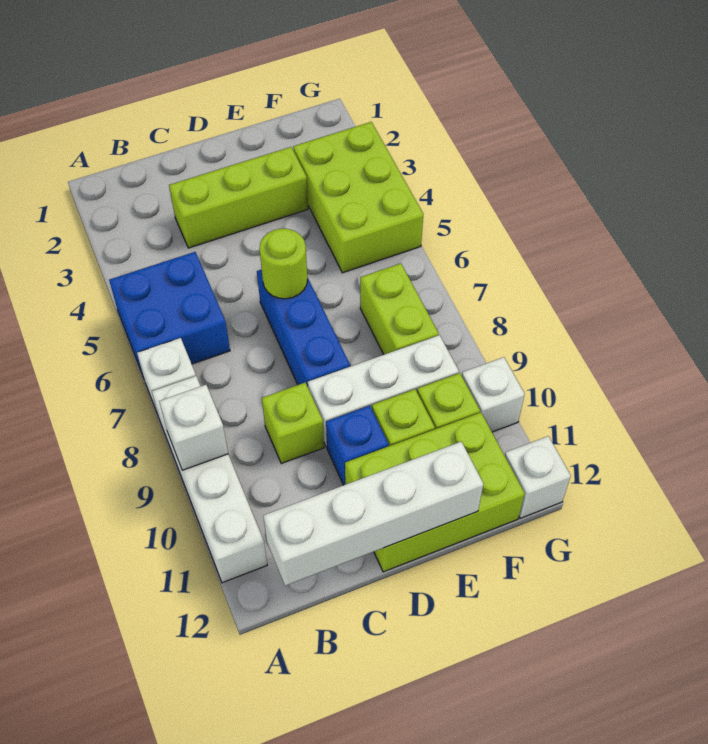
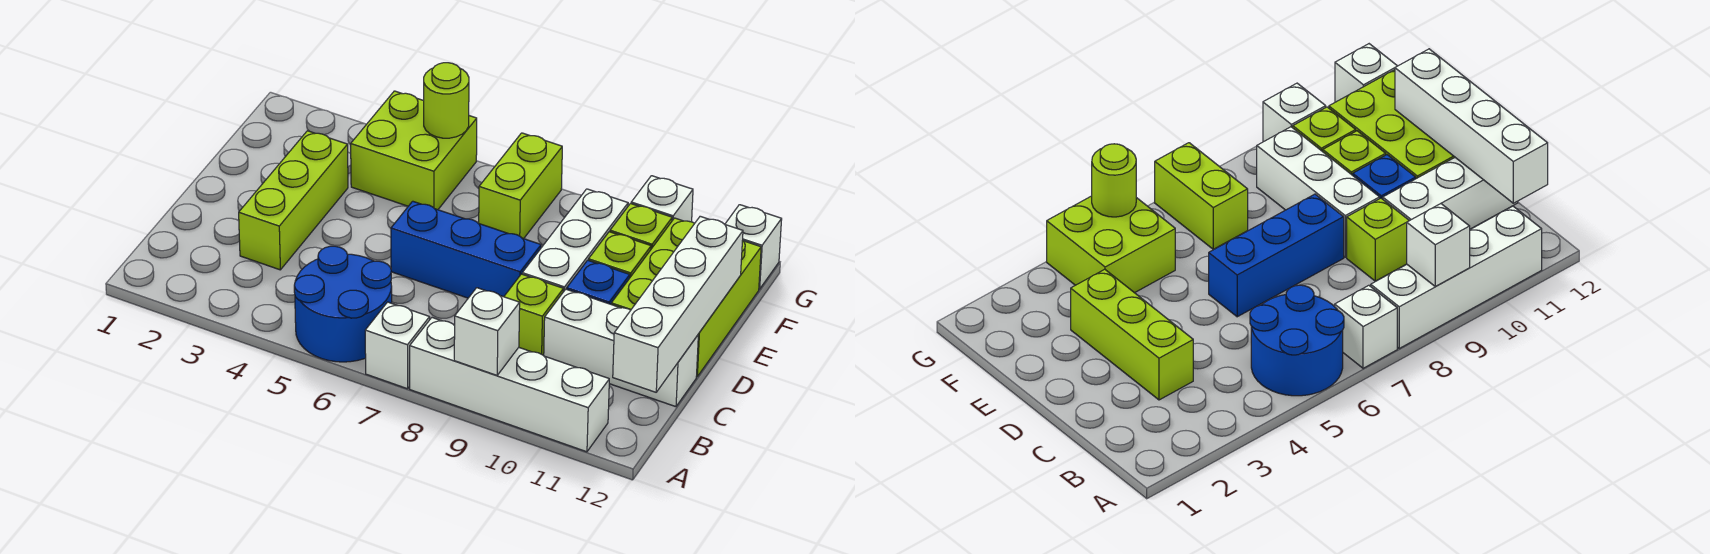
blue 2x2 brick [109,252,230,378] -> blue 2x2 round brick [294,246,392,362]
none -> white 1x3 brick [544,289,698,407]
lime 1x1 round brick [259,229,307,299] -> lime 1x1 round brick moved to [424,63,469,138]
lime 2x3 brick [293,122,423,273] -> lime 2x2 brick [351,91,477,210]
lime 1x2 brick [360,263,439,354] -> lime 1x2 brick turned to [479,133,562,239]

